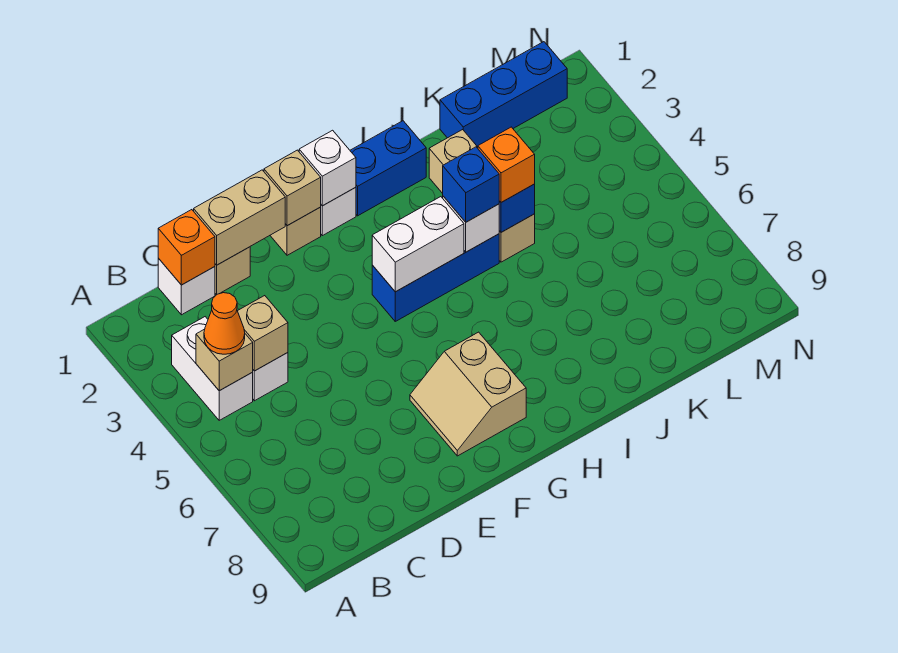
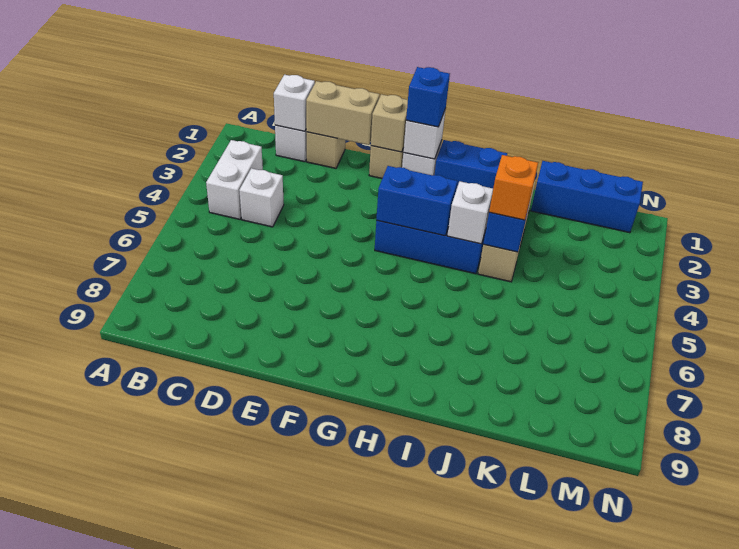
tan 1x1 brick [196,329,253,391] -> none
orange 1x1 cone [204,293,245,354] -> none
orange 1x1 brick [158,210,215,285] -> white 1x1 brick [274,75,315,131]
tan 1x1 brick [238,296,288,371] -> none
tan 2x2 slope [410,332,526,456] -> none
white 1x2 brick [372,197,464,292] -> blue 1x2 brick [376,166,457,236]
blue 1x1 brick [443,147,499,222] -> blue 1x1 brick moved to [406,67,450,127]

